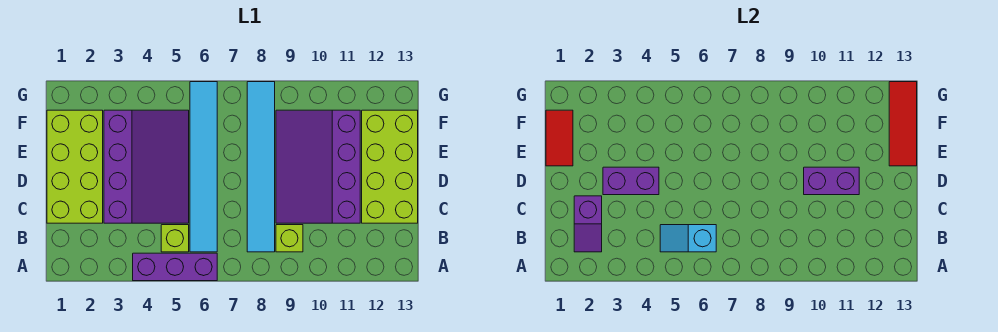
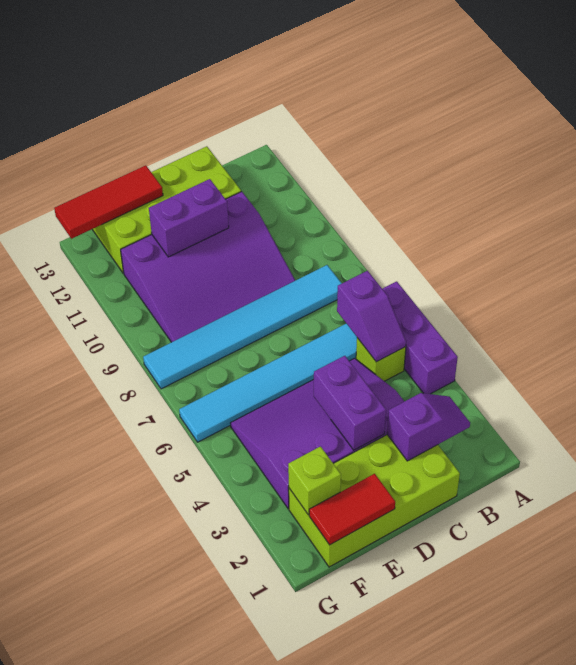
cyan 1x2 slope [660,225,716,252] -> purple 1x2 slope [337,271,406,362]
lime 1x1 brick [276,225,303,252] -> lime 1x1 brick moved to [288,447,341,515]
purple 1x2 brick [804,167,859,195] -> purple 1x2 brick turned to [149,179,229,257]

